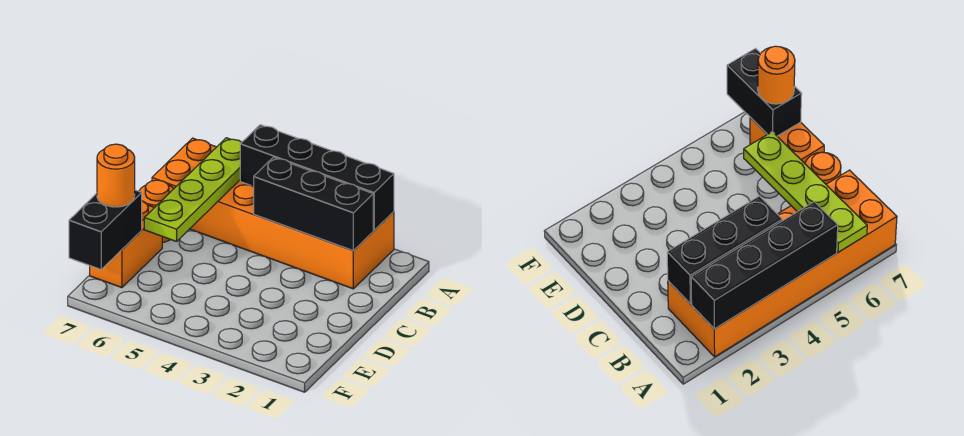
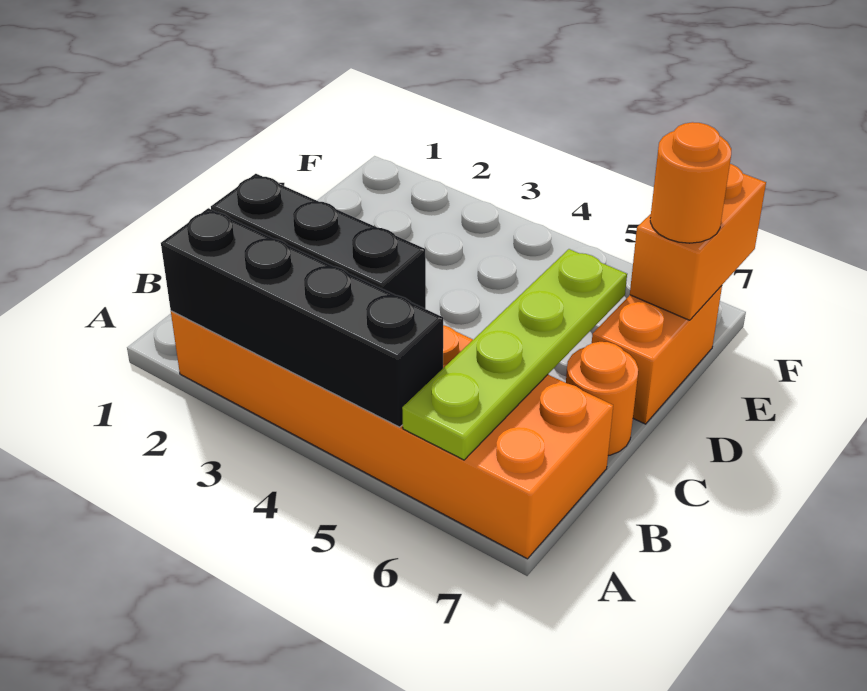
black 1x2 brick [69,190,142,269] -> orange 1x2 brick [630,164,766,320]

